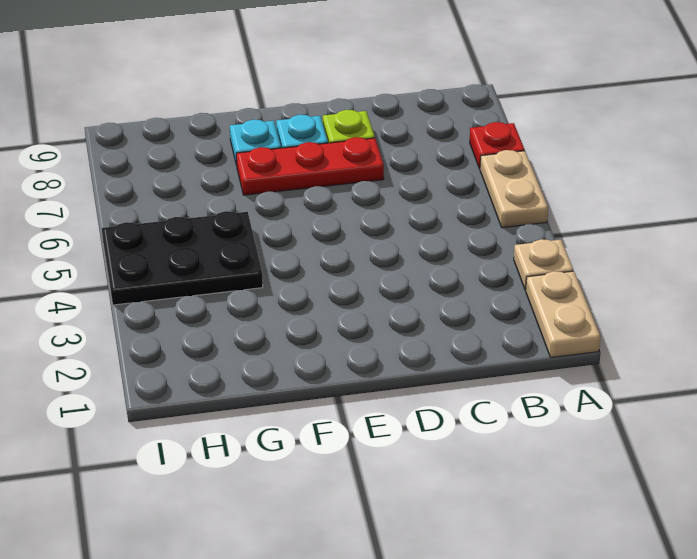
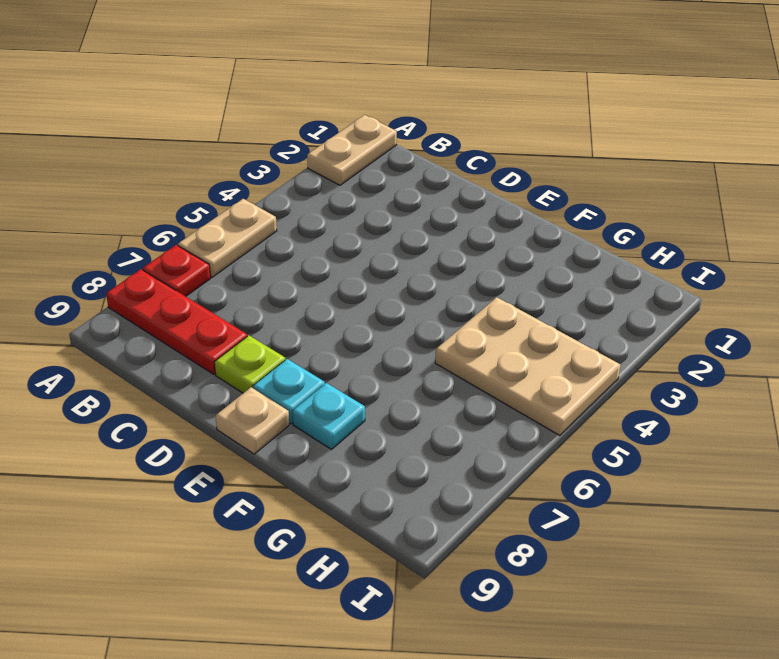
tan 1x1 plate [514,239,573,290] -> tan 1x1 plate moved to [216,387,289,454]
red 1x3 plate [236,137,384,195] -> red 1x3 plate moved to [106,269,247,374]
black 2x3 plate [102,211,263,305] -> tan 2x3 plate [435,297,620,436]

